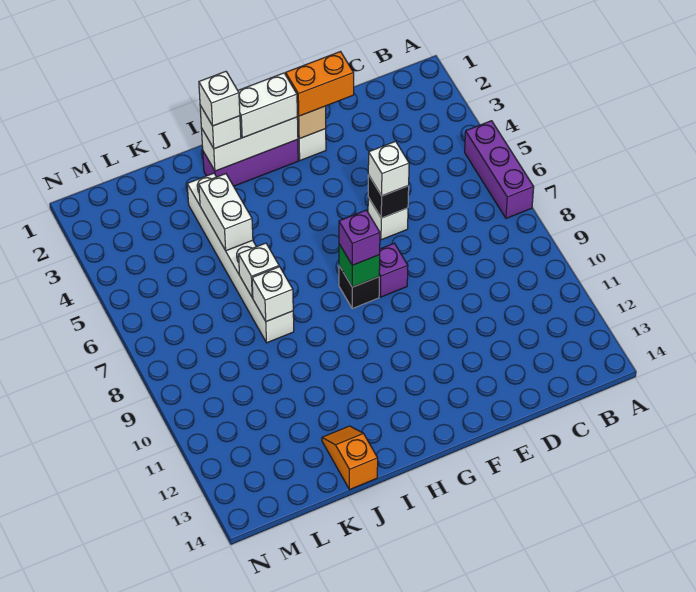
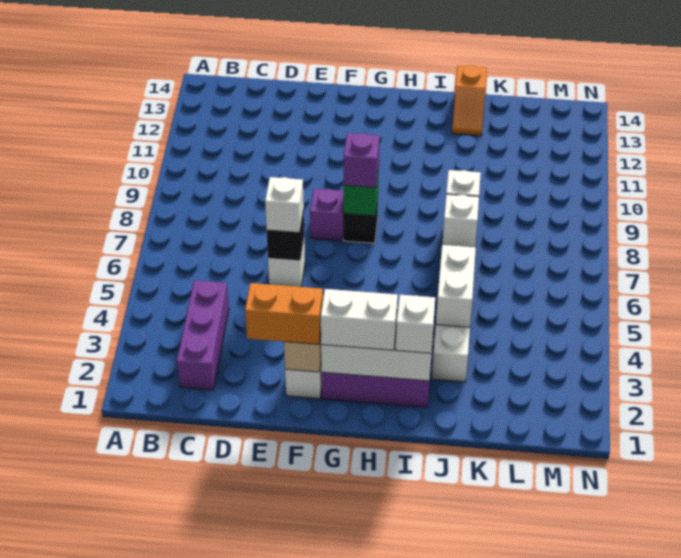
purple 1x3 brick [465,121,534,218] -> purple 1x3 brick moved to [177,280,229,390]
white 1x1 brick [199,71,240,126] -> none

